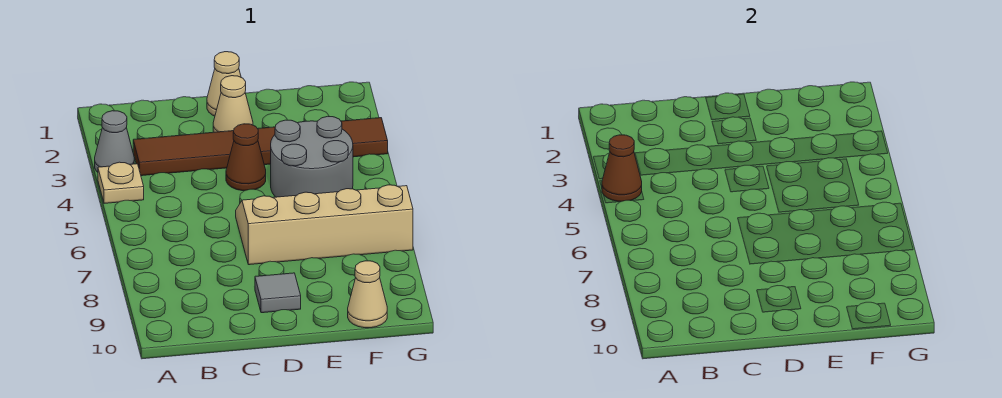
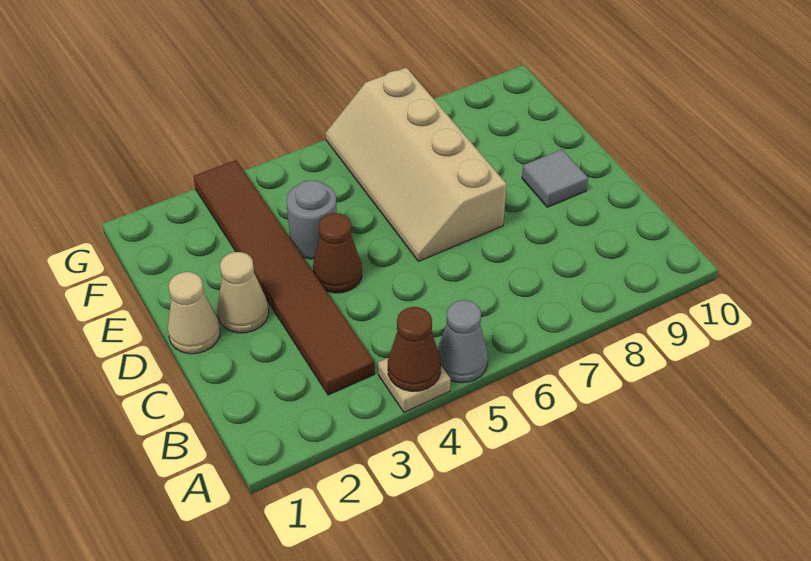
grey 1x1 cone [95,111,134,172] -> grey 1x1 cone moved to [437,300,488,383]
grey 2x2 round brick [271,116,353,197] -> grey 1x1 round brick [287,180,337,259]
tan 1x1 cone [348,261,387,328] -> none

